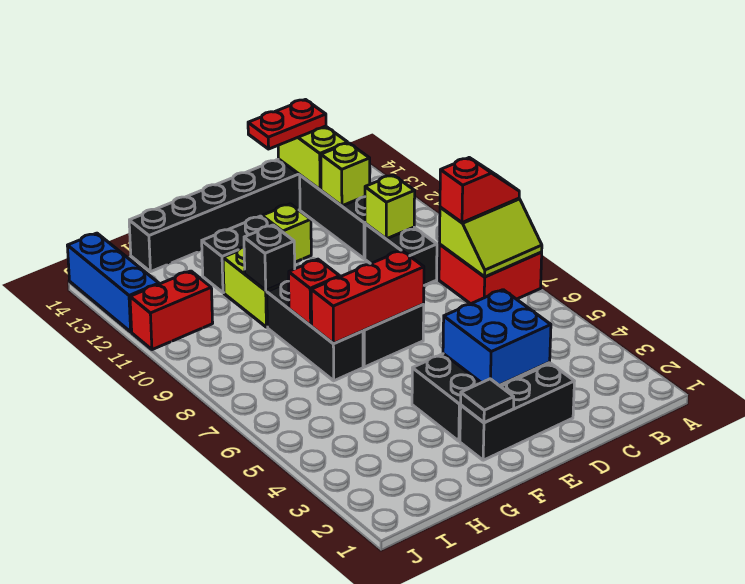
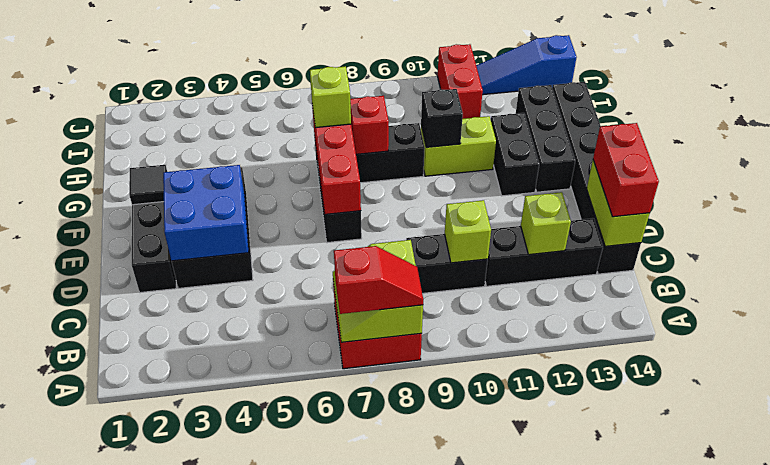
red 1x2 slope [440,158,519,223] -> red 1x2 slope turned to [334,246,423,314]
lime 1x2 brick [278,126,348,190] -> lime 1x2 brick turned to [587,160,650,246]
red 1x2 plate [248,100,326,149] -> red 1x2 brick [593,123,659,217]
lime 1x1 brick [262,204,311,262] -> lime 1x1 brick moved to [310,66,351,128]
none -> black 1x3 brick [516,85,575,192]
blue 1x3 brick [67,233,159,332] -> blue 1x3 slope [476,35,577,95]

